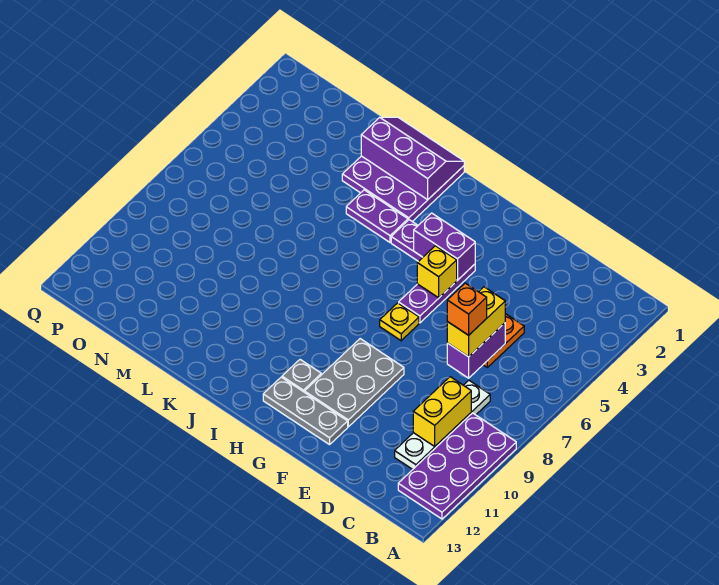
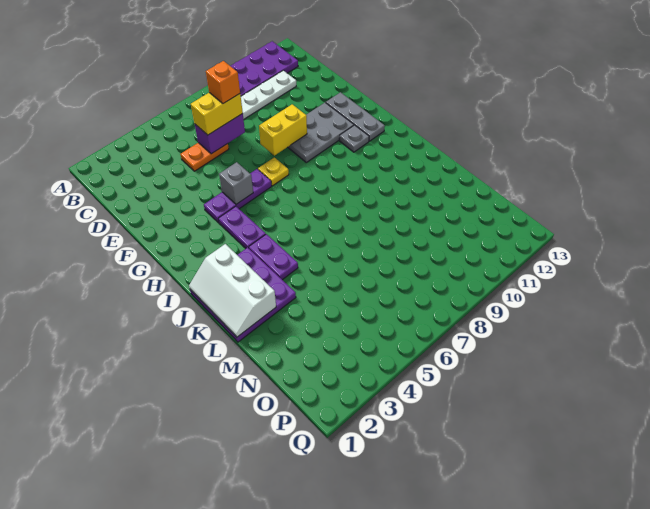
yellow 1x2 brick [413,377,471,446] -> yellow 1x2 brick moved to [259,104,307,156]
purple 1x2 brick [414,213,475,280] -> none
yellow 1x1 brick [417,246,457,298] -> grey 1x1 brick [219,162,253,204]
purple 2x3 slope [361,117,464,200] -> white 2x3 slope [189,244,276,337]

